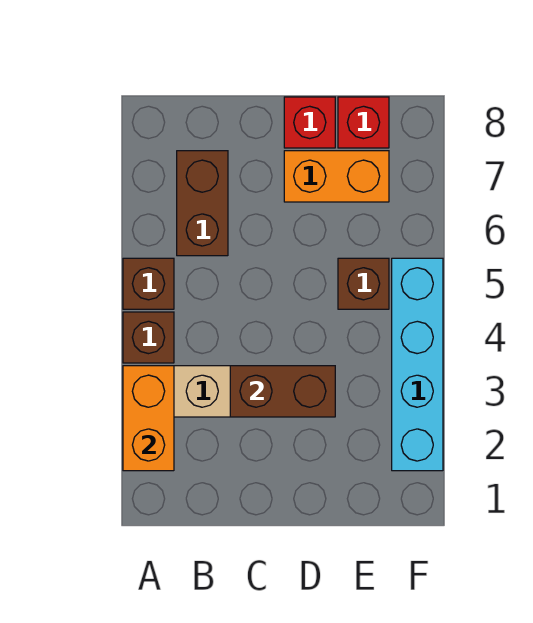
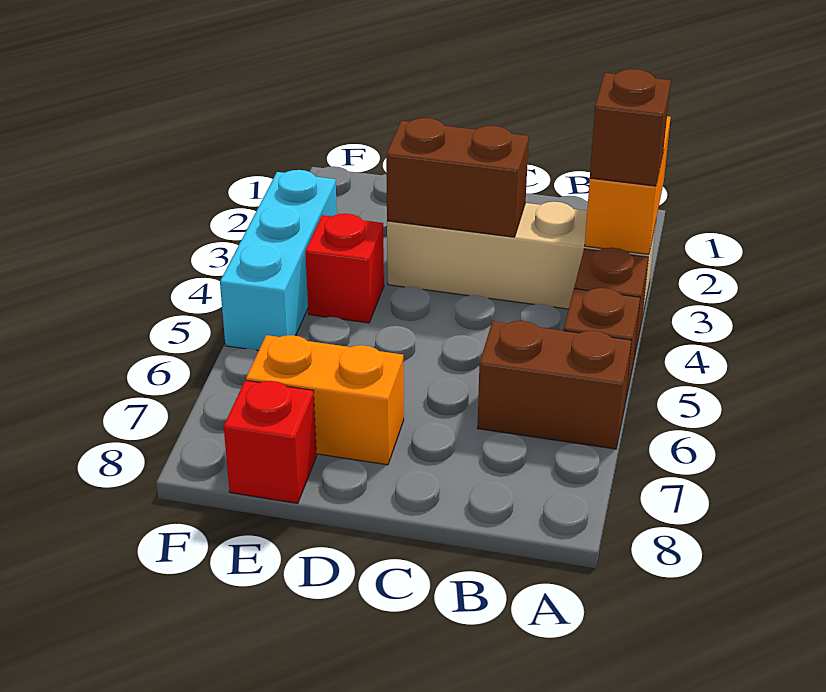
brown 1x2 brick [177,151,228,256] -> brown 1x2 brick turned to [478,321,632,449]
red 1x1 brick [284,97,335,148] -> red 1x1 brick moved to [305,214,384,323]
brown 1x1 brick [338,258,389,309] -> brown 1x1 brick moved to [590,69,671,186]
cyan 1x4 brick [392,258,443,471] -> cyan 1x3 brick [220,170,337,351]

